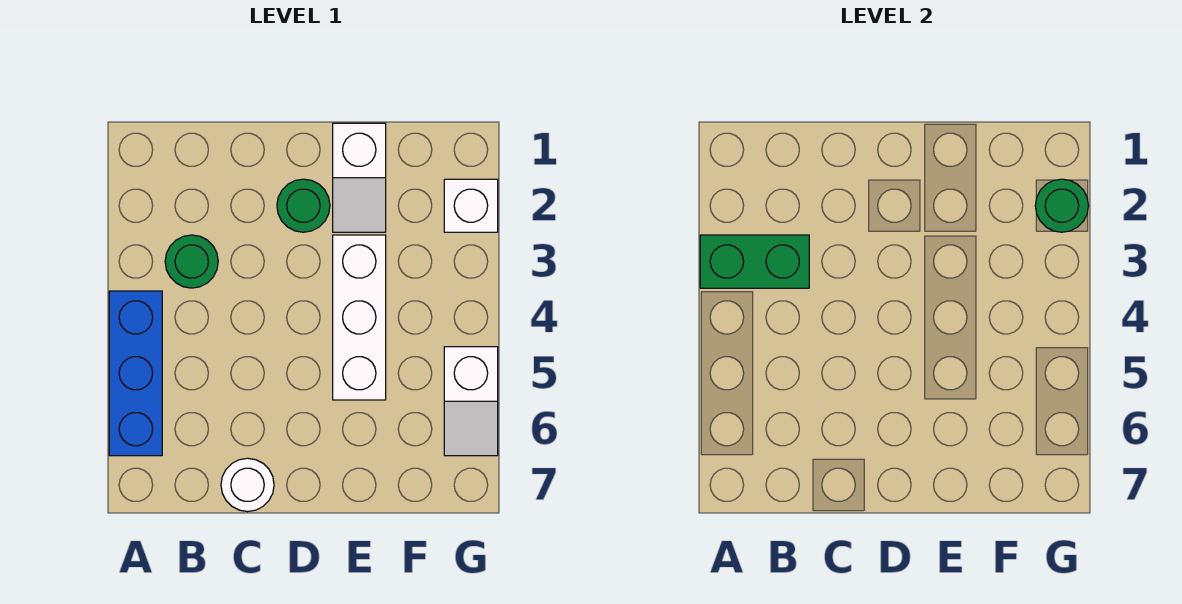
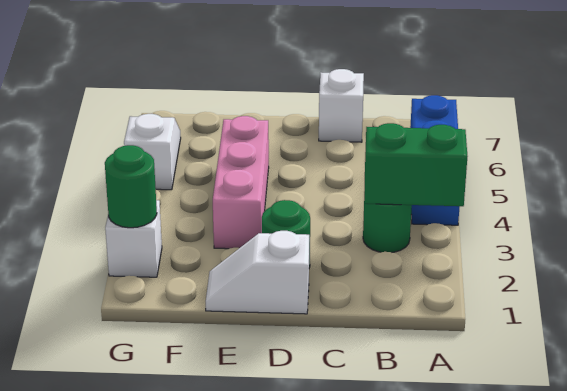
white 1x1 round brick [221,458,274,512] -> white 1x1 brick [319,69,364,142]
white 1x2 slope [333,123,386,232] -> white 1x2 slope turned to [206,231,309,314]
white 1x3 brick [333,235,386,400] -> pink 1x3 brick [213,116,269,249]

